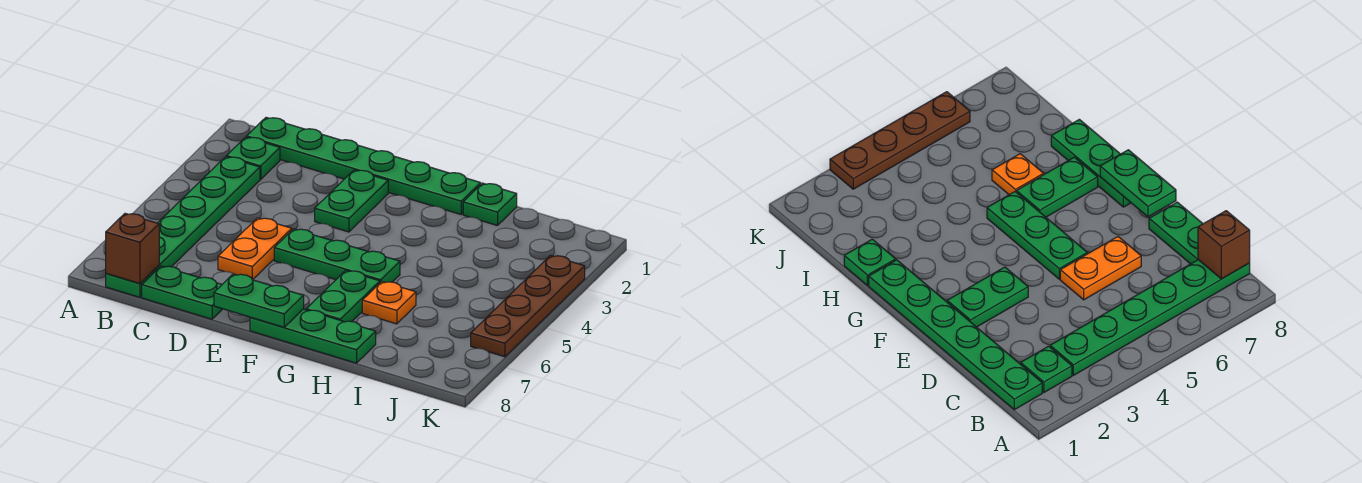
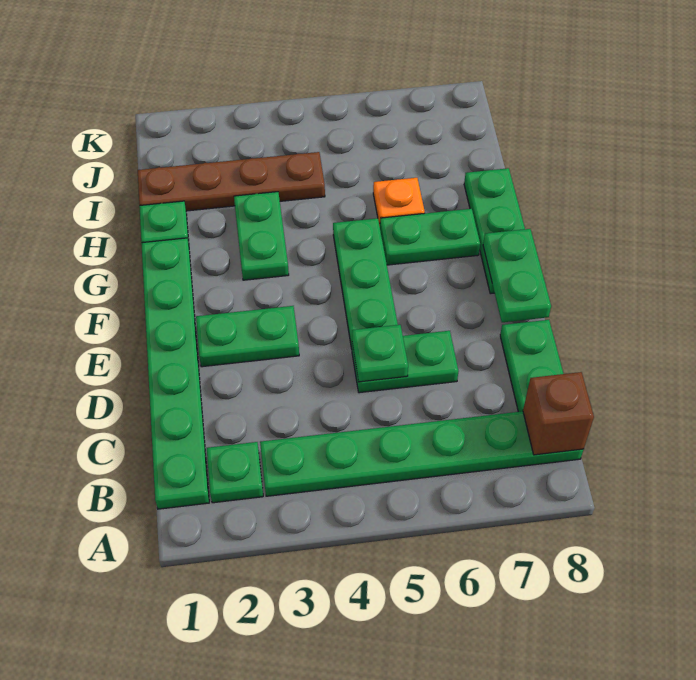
orange 1x2 plate [218,218,292,280] -> green 1x2 plate [352,331,459,393]
none -> green 1x1 plate [352,325,408,382]
none -> green 1x2 plate [234,192,289,280]
brown 1x4 plate [471,255,585,357] -> brown 1x4 plate moved to [138,152,325,211]

